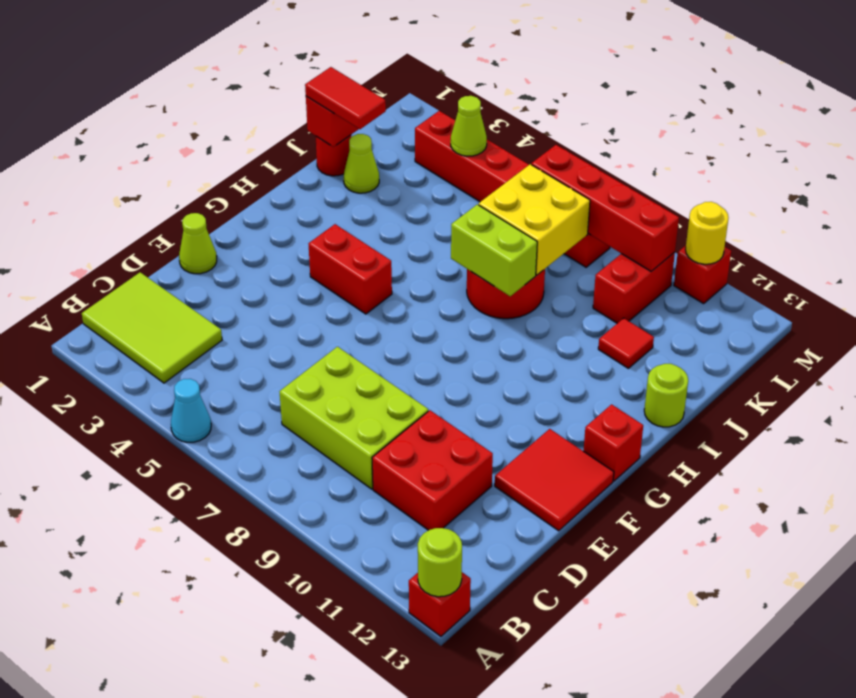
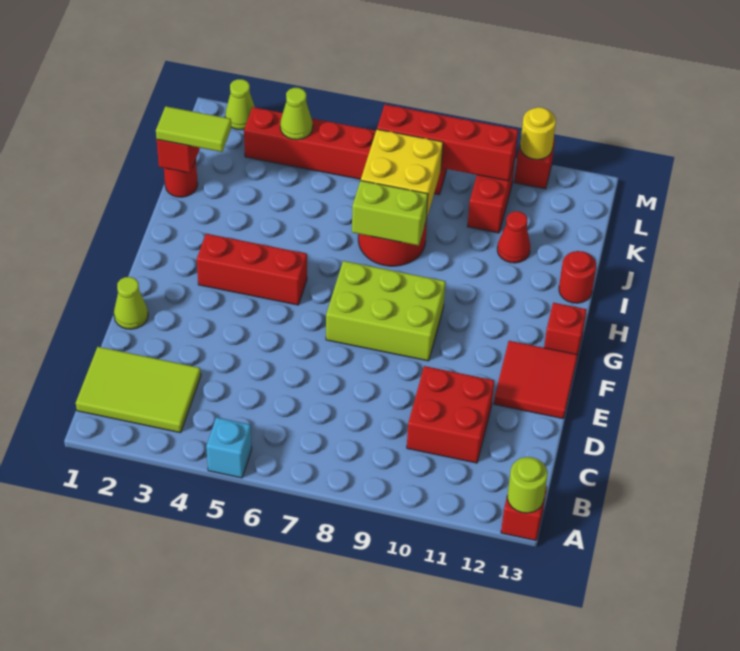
cyan 1x1 cone [171,379,211,442] -> cyan 1x1 brick [206,417,252,478]
lime 2x3 brick [280,347,428,489] -> lime 2x3 brick moved to [326,261,446,361]
red 1x2 brick [309,224,392,314] -> red 1x3 brick [197,234,307,305]
lime 1x1 round brick [644,364,688,427] -> red 1x1 round brick [559,251,596,303]
red 1x2 tile [305,67,386,129] -> lime 1x2 tile [156,106,231,152]
lime 1x1 cone [344,134,379,193] -> lime 1x1 cone moved to [225,79,255,130]
red 1x1 tile [598,318,654,368] -> red 1x1 cone [497,211,530,263]

